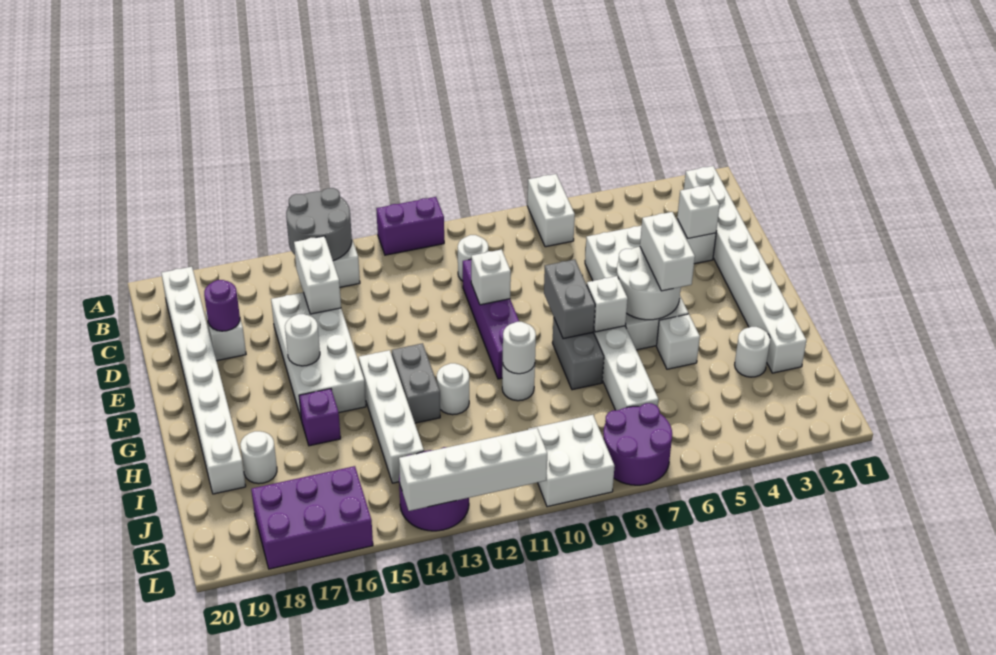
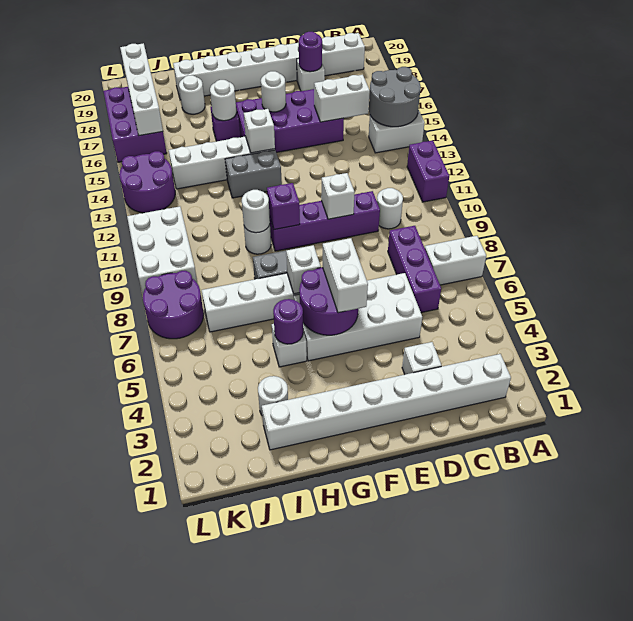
none -> purple 1x3 brick [388,226,441,313]
white 1x1 brick [677,185,720,238] -> white 1x1 brick moved to [244,109,275,153]
white 2x4 brick [271,292,366,418] -> purple 2x4 brick [236,89,344,152]
white 2x2 round brick [616,247,681,320] -> purple 2x2 round brick [299,267,358,335]
white 1x2 brick [640,212,695,291] -> white 1x2 brick turned to [323,238,368,313]
grey 1x2 brick [544,260,595,339] -> none
none -> purple 1x1 brick [267,183,300,230]
none -> purple 1x1 round brick [273,299,303,344]
white 1x1 round brick [437,363,469,415] -> white 1x1 round brick moved to [210,80,237,121]
white 2x2 brick [528,415,615,507] -> white 2x3 brick [127,206,197,294]
white 1x4 brick [399,428,547,511] -> white 1x4 brick moved to [120,43,163,136]

